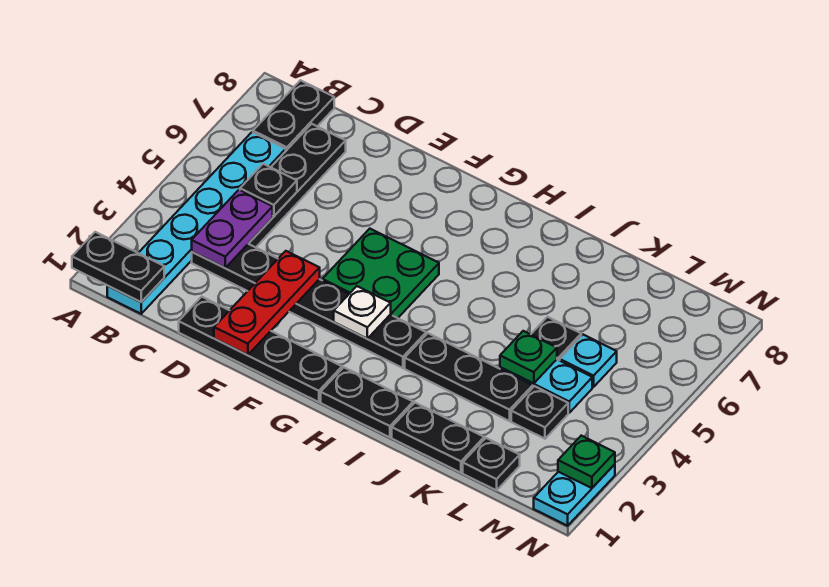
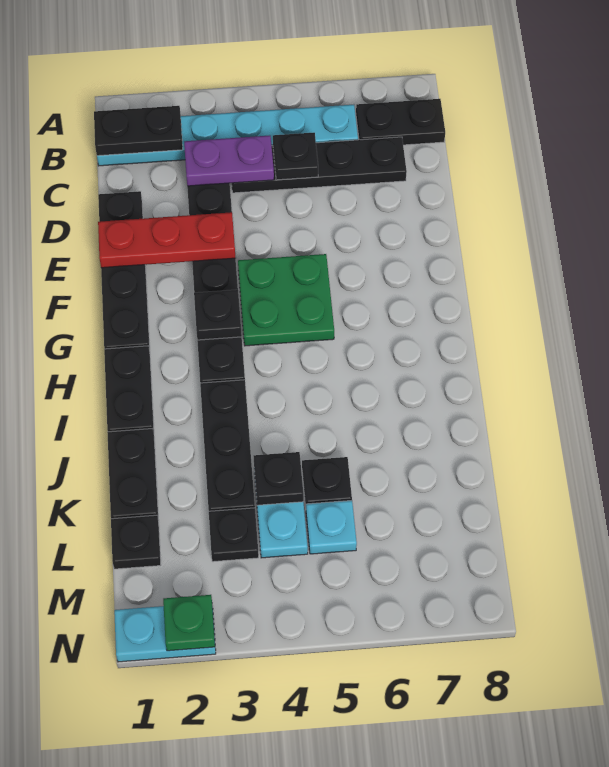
black 1x2 plate [72,232,164,302] -> black 1x2 plate turned to [94,106,183,156]
white 1x1 plate [334,286,391,339] -> black 1x1 plate [194,290,242,340]
green 1x1 plate [500,331,557,384] -> black 1x1 plate [254,452,303,505]

